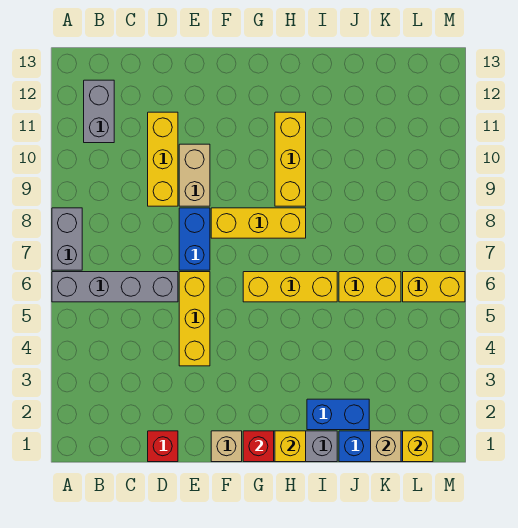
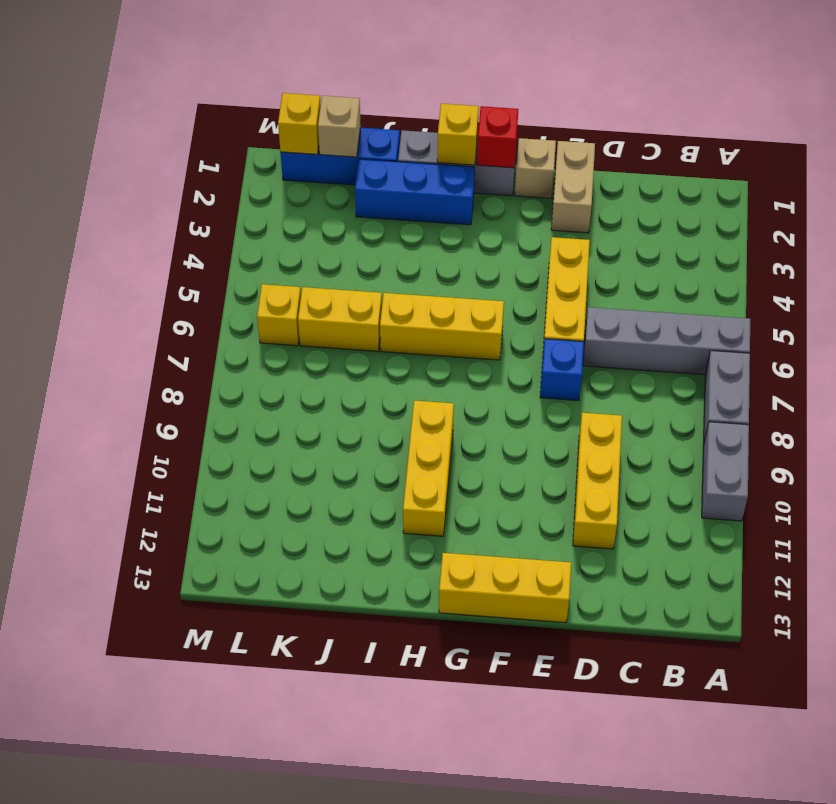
grey 1x2 brick [84,80,114,143] -> grey 1x2 brick moved to [702,422,749,521]
red 1x1 brick [148,431,178,462] -> none
blue 1x2 brick [179,208,210,270] -> blue 1x1 brick [540,339,584,401]
tan 1x2 brick [179,144,210,206] -> tan 1x2 brick moved to [551,141,595,233]
yellow 1x3 brick [211,208,306,238] -> yellow 1x3 brick moved to [439,553,571,623]
blue 1x2 brick [307,399,369,430] -> blue 1x3 brick [355,159,475,225]
yellow 1x2 brick [403,272,465,302] -> yellow 1x1 brick [257,284,301,346]

